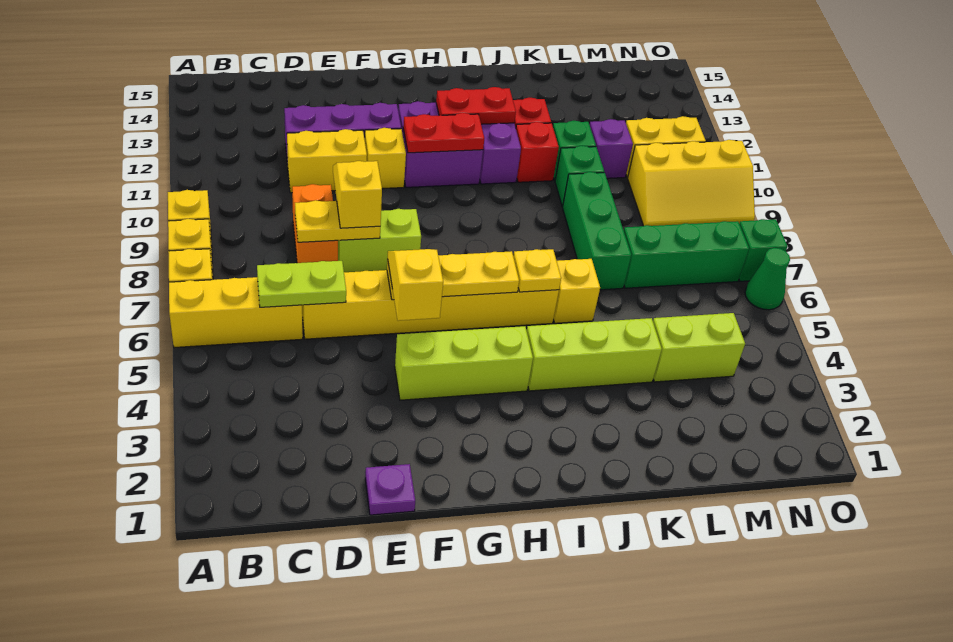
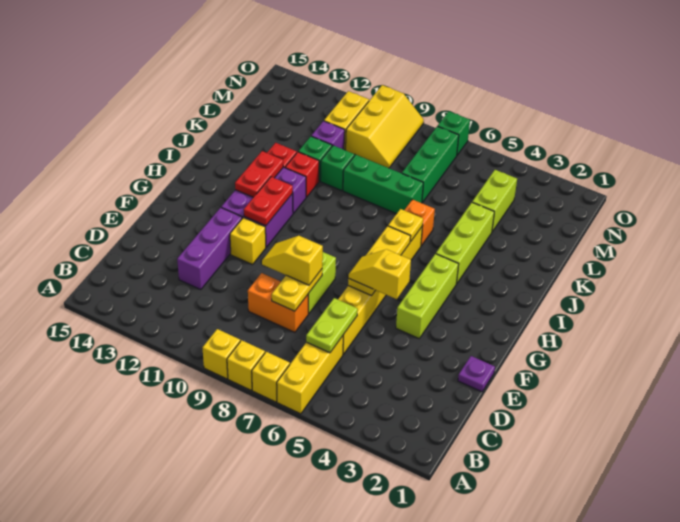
yellow 1x2 brick [287,129,367,193] -> none
yellow 1x1 brick [553,259,600,323] -> orange 1x1 brick [405,200,435,246]
green 1x1 cone [745,248,790,310] -> none

